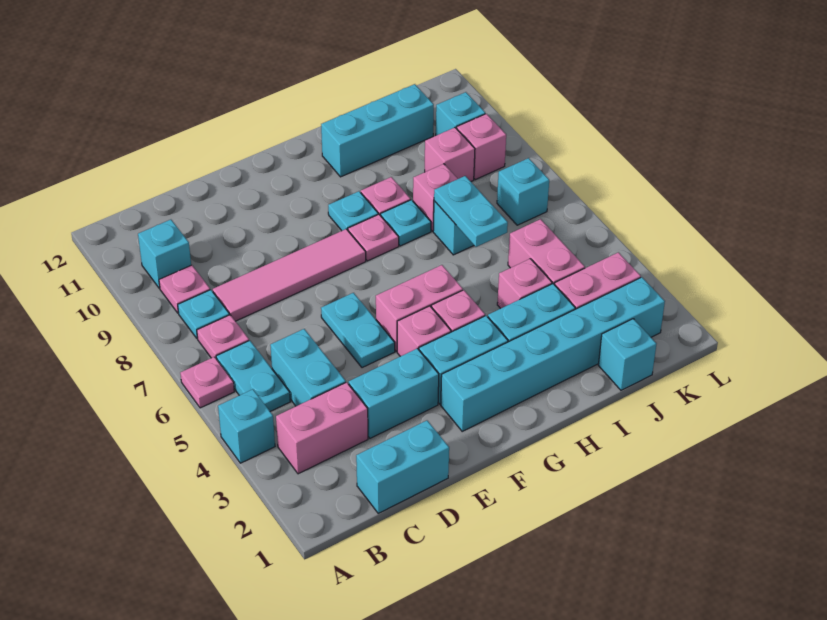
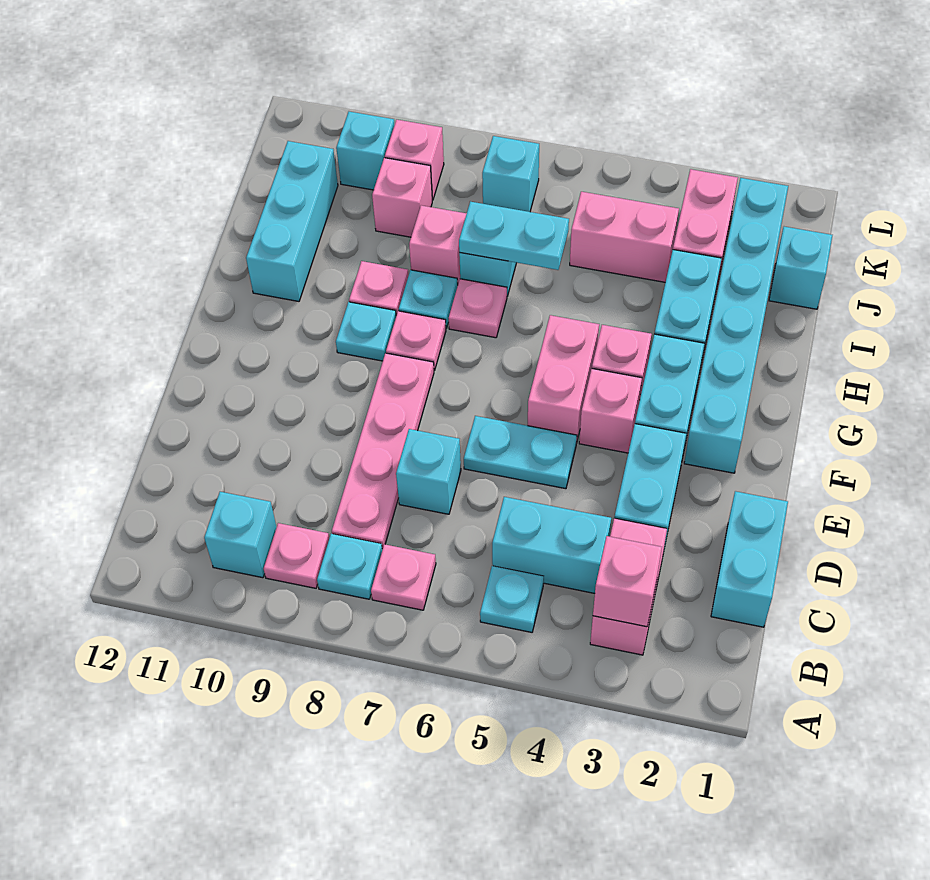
cyan 1x1 brick [218,389,275,463] -> cyan 1x1 brick moved to [396,429,461,514]
pink 1x1 plate [180,357,234,408] -> pink 1x1 plate moved to [449,279,507,338]
cyan 1x2 plate [216,341,290,411] -> cyan 1x1 plate [480,566,544,632]
pink 1x4 tile [213,229,366,321] -> pink 1x4 plate [332,353,434,550]
pink 1x1 brick [497,259,552,309] -> pink 1x1 brick moved to [593,536,662,627]

